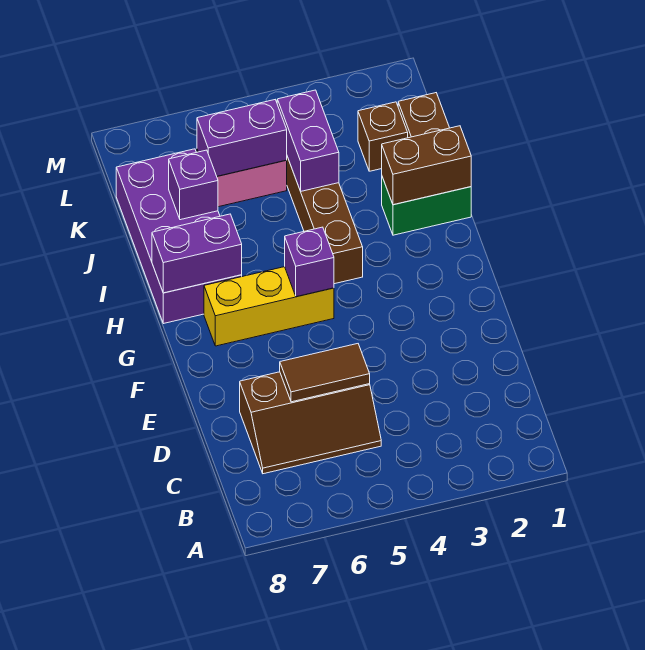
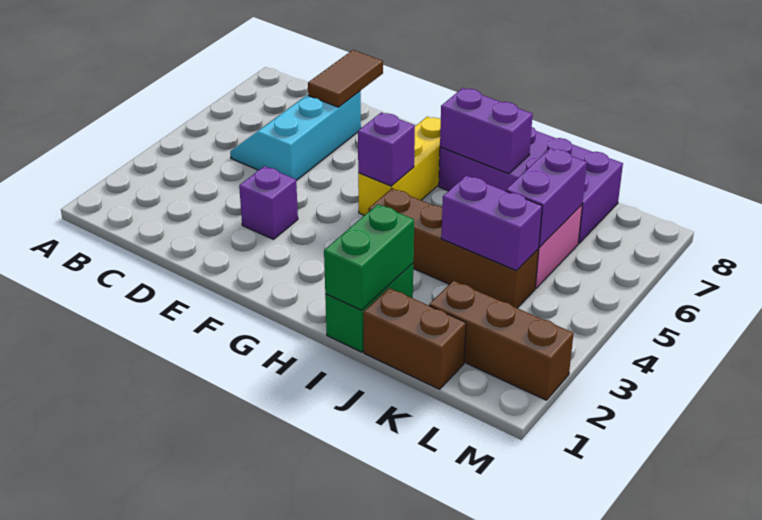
brown 2x3 slope [240,372,381,474] -> cyan 2x3 slope [230,91,361,181]
brown 1x2 tile [280,344,370,402] -> brown 1x2 tile moved to [308,50,383,107]
purple 1x2 brick [152,214,242,293] -> purple 1x2 brick turned to [440,88,533,174]
brown 1x2 brick [382,126,471,205] -> green 1x2 brick [324,204,414,310]
purple 1x1 brick [169,150,218,220] -> purple 1x1 brick moved to [239,166,298,239]
brown 1x1 brick [358,102,408,171] -> brown 1x3 brick [429,281,574,400]

